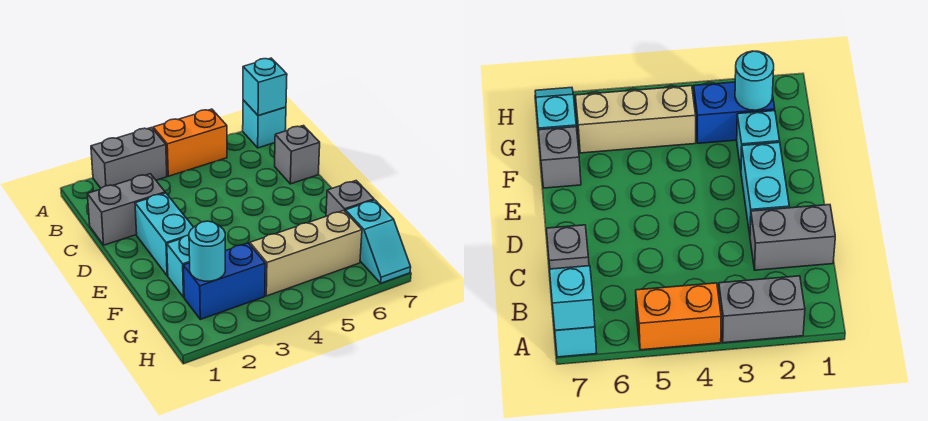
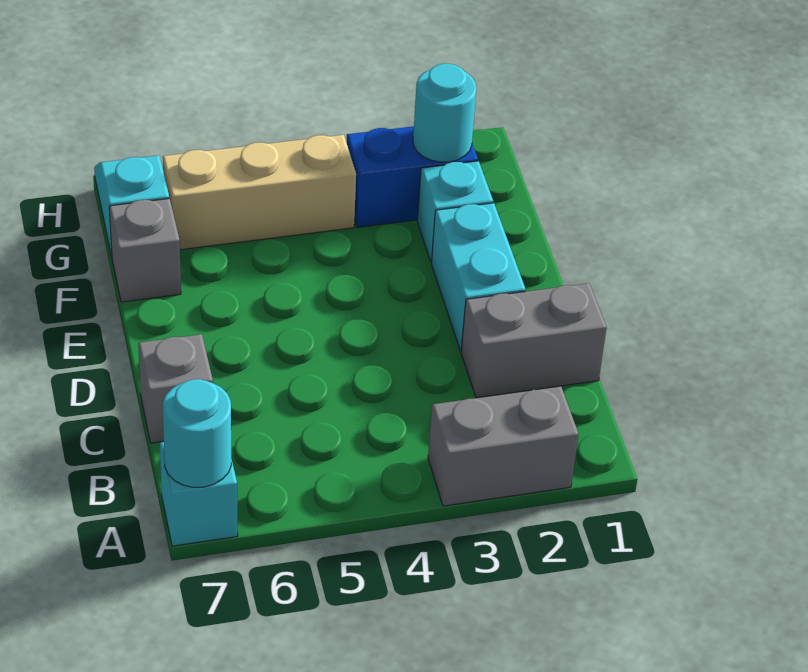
orange 1x2 brick [153,109,227,176] -> none
cyan 1x1 brick [243,58,287,116] -> cyan 1x1 round brick [163,379,231,487]

